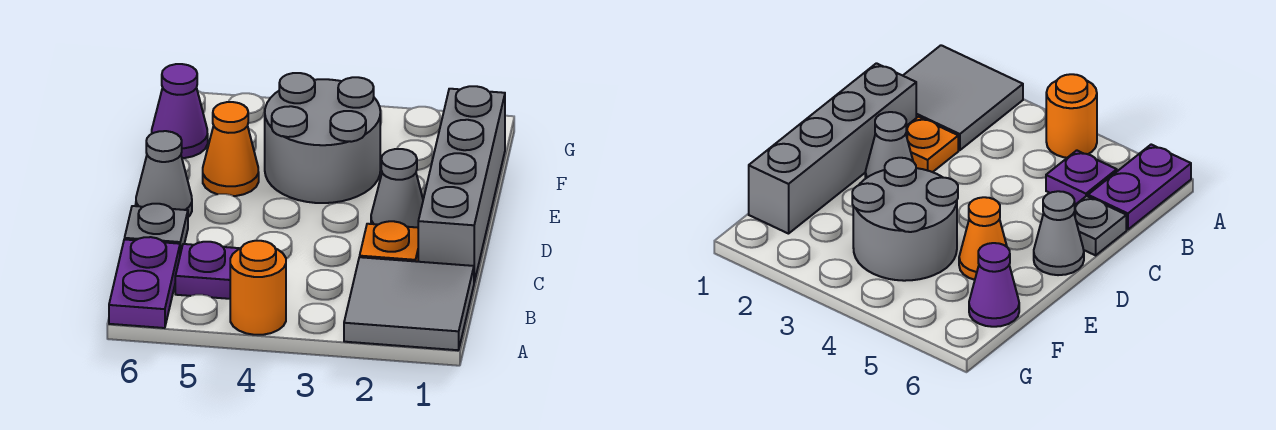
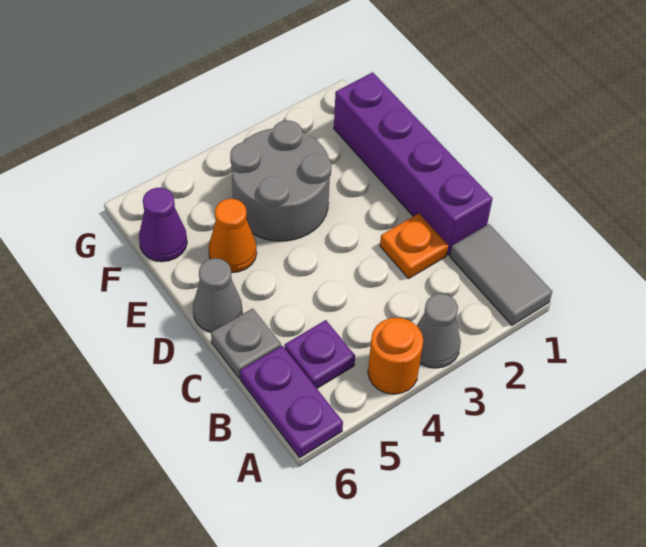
grey 2x2 tile [344,257,474,350] -> grey 1x2 tile [450,224,552,325]
grey 1x4 brick [418,86,505,282] -> purple 1x4 brick [334,72,493,255]
grey 1x1 cone [371,149,423,228] -> grey 1x1 cone moved to [417,294,461,368]

